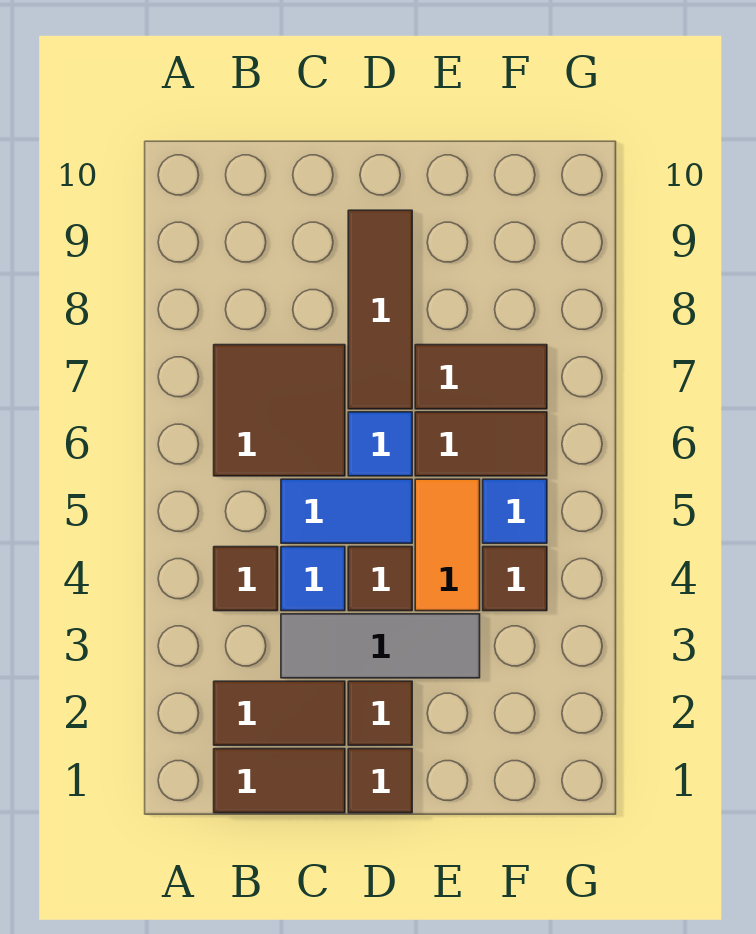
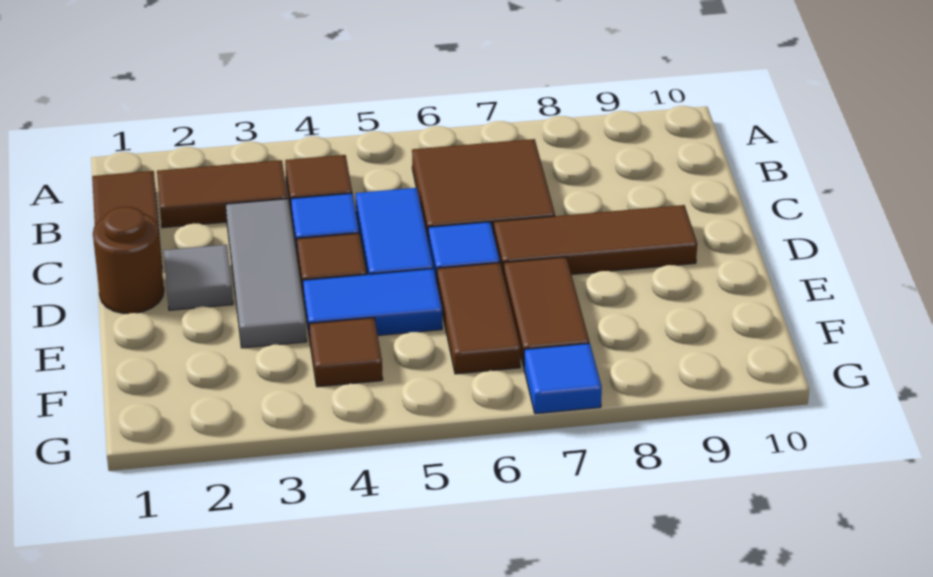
brown 1x2 tile [214,681,345,745] -> brown 1x2 tile turned to [157,160,288,228]
brown 1x1 tile [348,749,412,813] -> brown 1x1 round brick [93,207,164,314]
brown 1x1 tile [348,681,412,745] -> grey 1x1 tile [164,245,233,310]
orange 1x2 tile [415,479,480,611] -> blue 1x2 tile [303,269,442,339]
blue 1x1 tile [483,479,547,543] -> blue 1x1 tile moved to [524,343,602,414]

